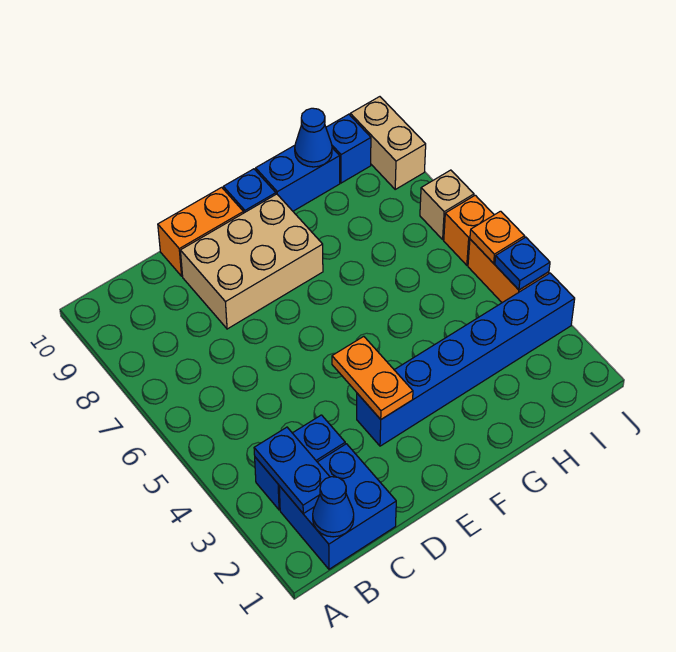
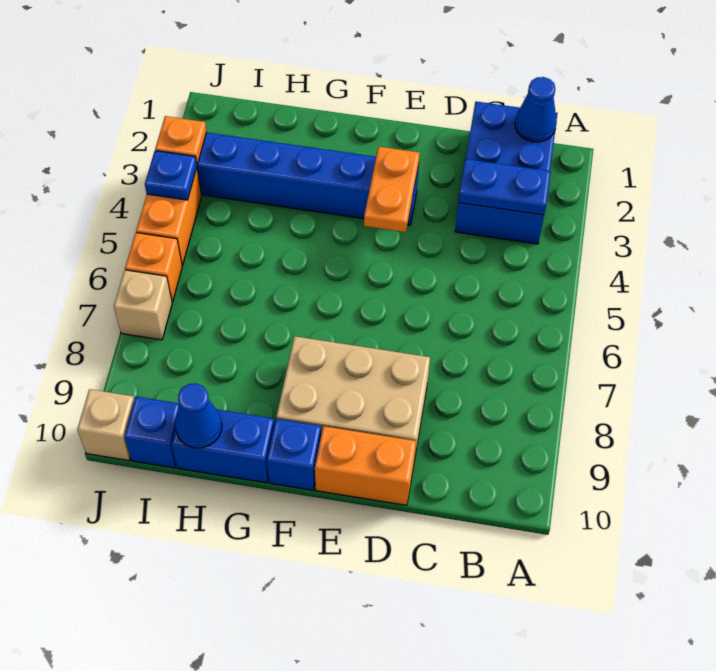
blue 1x2 plate [254,427,330,513] -> blue 1x2 plate turned to [458,159,551,215]
orange 1x1 plate [470,211,525,263] -> orange 1x1 plate moved to [155,116,207,164]
tan 1x2 brick [350,97,426,189] -> tan 1x1 brick [77,389,134,460]

